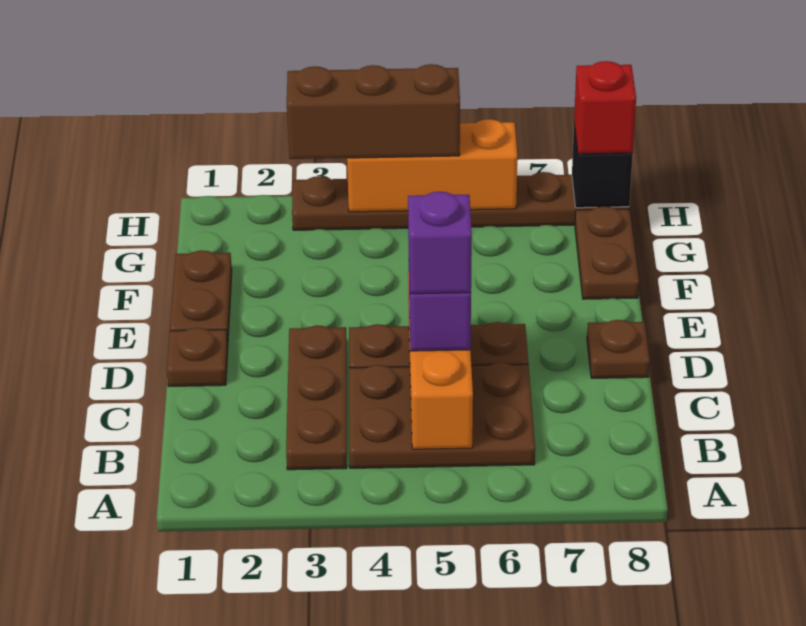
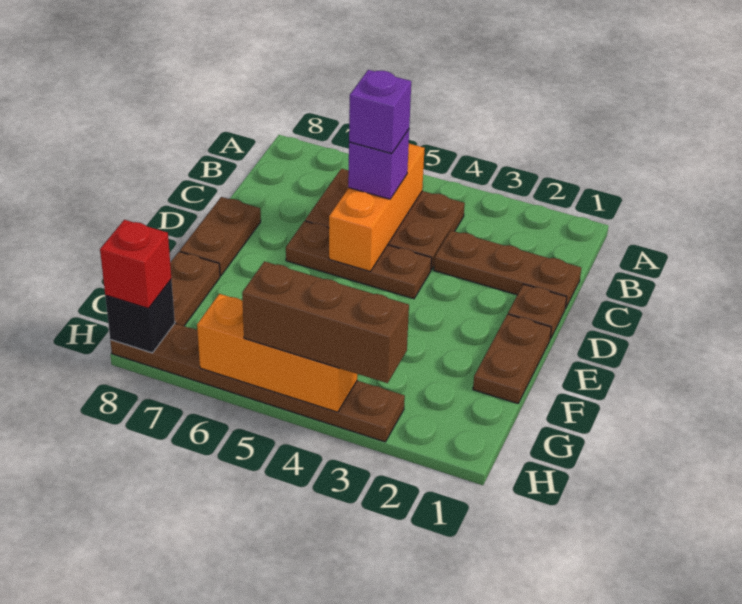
brown 1x3 plate [286,325,347,470] -> brown 1x3 plate turned to [434,231,581,309]
brown 1x1 plate [587,320,650,378] -> brown 1x2 plate [180,197,261,276]

